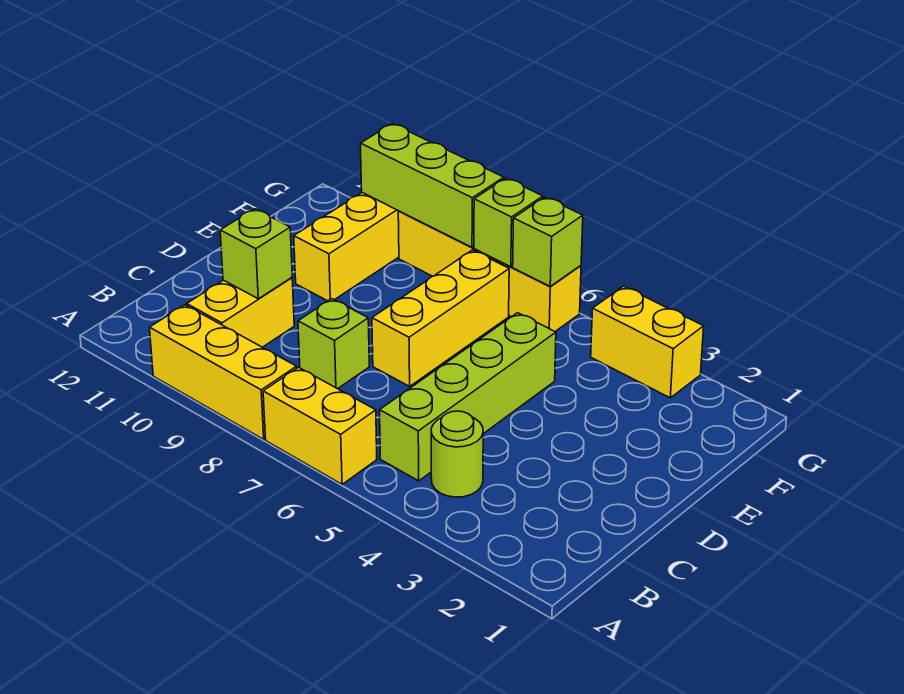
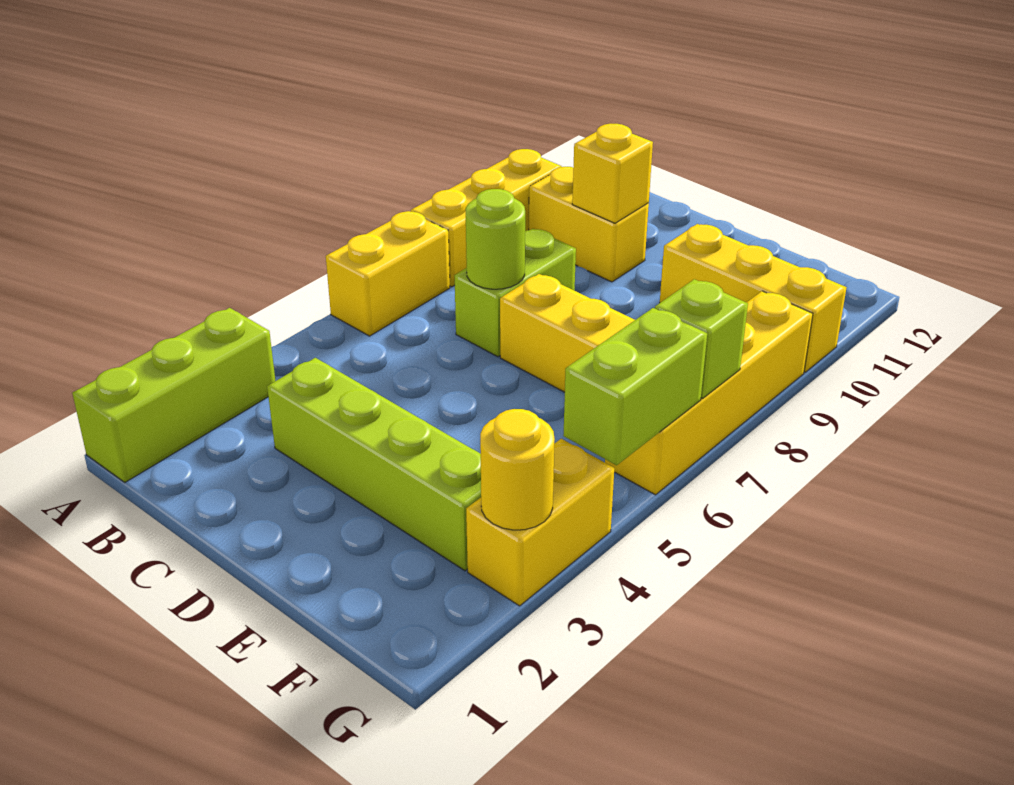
lime 1x1 round brick [431,411,483,497] -> lime 1x1 round brick moved to [466,189,525,289]
lime 1x4 brick [380,313,556,481] -> lime 1x4 brick moved to [267,358,481,571]
lime 1x1 brick [298,299,369,389] -> lime 1x2 brick [454,229,576,357]
lime 1x1 brick [220,209,292,299] -> yellow 1x1 brick [572,124,653,223]
none -> yellow 1x1 round brick [480,409,555,530]
lime 1x1 brick [513,197,583,286] -> lime 1x2 brick [563,308,707,465]
lime 1x3 brick [360,124,504,247] -> lime 1x3 brick moved to [72,308,275,482]

